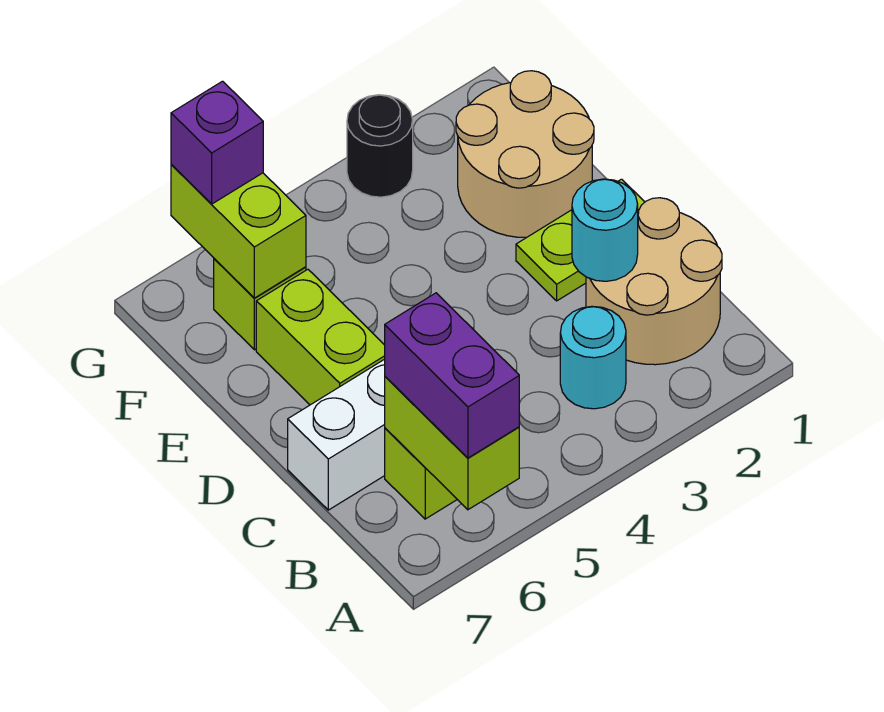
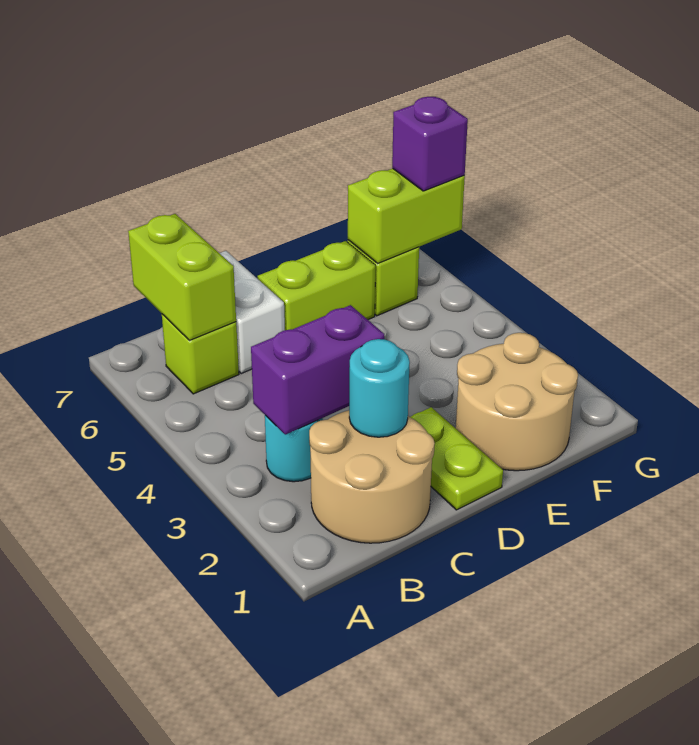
lime 1x2 brick [385,377,519,510] -> lime 1x2 brick turned to [128,214,236,340]
purple 1x2 brick [385,293,519,458] -> purple 1x2 brick moved to [251,305,384,435]
black 1x1 round brick [347,95,413,197] -> none

